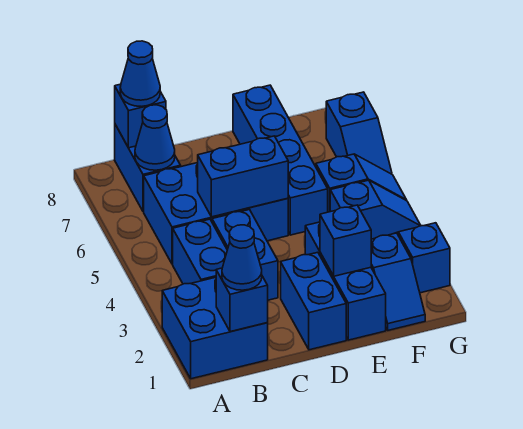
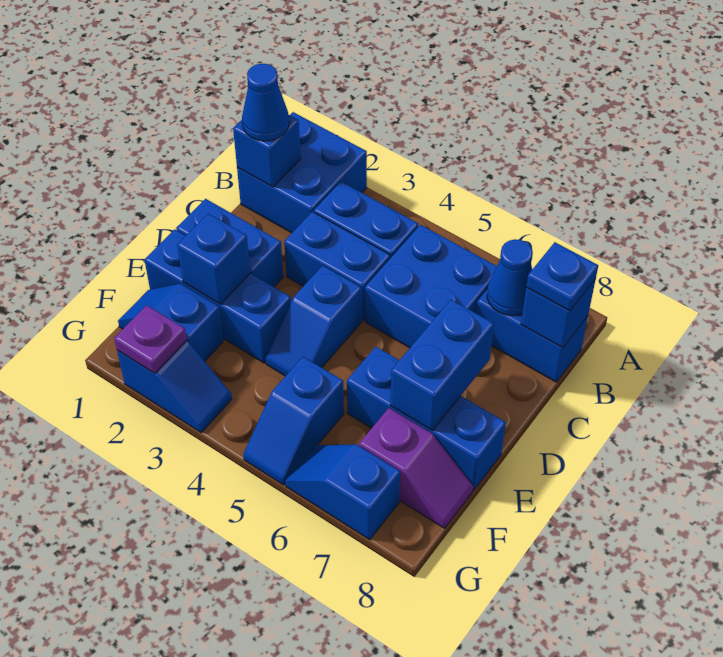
blue 2x3 brick [144,163,288,264] -> blue 2x2 brick [365,225,497,348]
blue 1x1 cone [120,41,160,106] -> blue 1x1 plate [526,242,598,311]
blue 1x2 brick [198,136,288,217] -> blue 1x2 brick moved to [390,300,494,431]
blue 1x4 brick [233,85,328,235] -> blue 1x3 brick [347,347,506,490]
blue 1x2 slope [330,180,421,239] -> blue 1x2 slope moved to [266,266,362,376]
none -> purple 1x2 slope [359,408,473,528]
none -> purple 1x1 plate [114,305,187,373]

